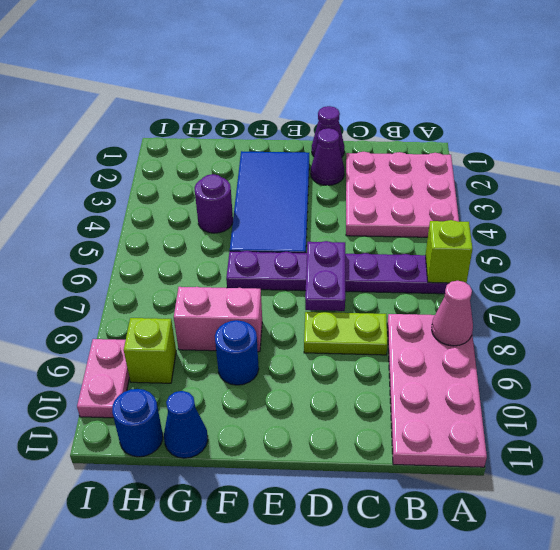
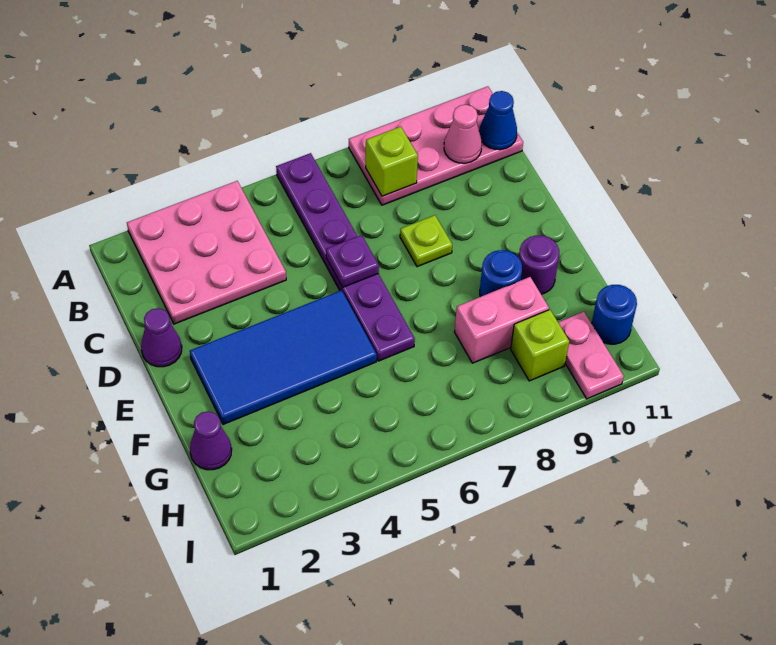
lime 1x1 brick [426,220,473,283] -> lime 1x1 brick moved to [366,127,418,196]
pink 1x1 cone [432,281,473,346] -> pink 1x1 cone moved to [444,105,482,163]
lime 1x2 plate [304,312,388,355] -> lime 1x1 plate [400,215,452,267]
purple 1x1 cone [311,128,345,185] -> purple 1x1 cone moved to [190,411,232,470]
purple 1x2 plate [305,241,345,311] -> purple 1x1 plate [326,235,379,287]
pink 1x2 brick [174,287,262,352] -> pink 1x2 brick turned to [455,277,549,363]
purple 1x1 round brick [195,174,233,233] -> purple 1x1 round brick moved to [519,235,559,294]
blue 1x1 cone [164,391,208,458] -> blue 1x1 cone moved to [479,91,517,150]
pink 1x2 plate [77,339,129,418] -> pink 1x2 plate turned to [558,312,624,399]

